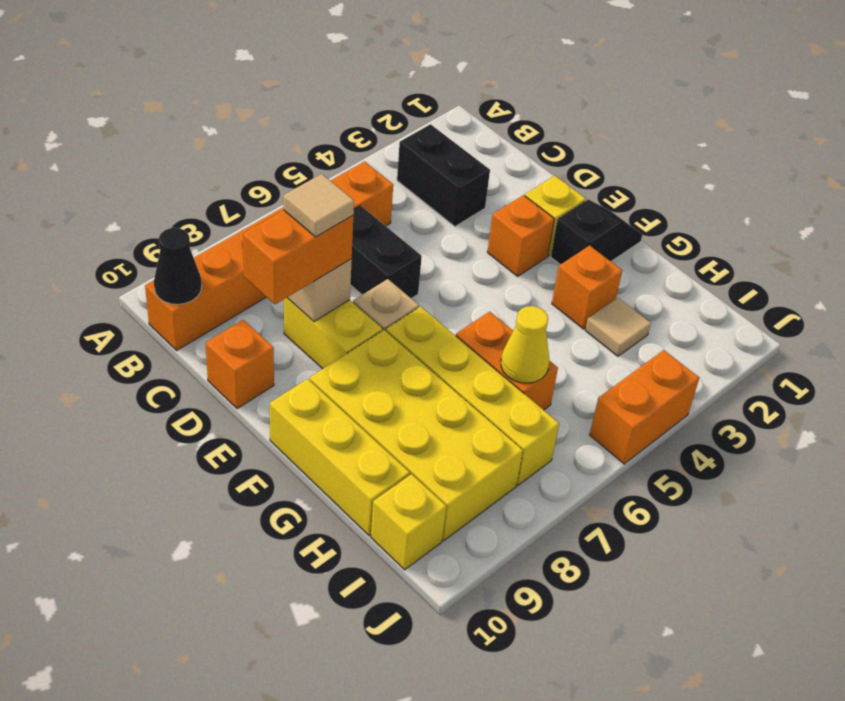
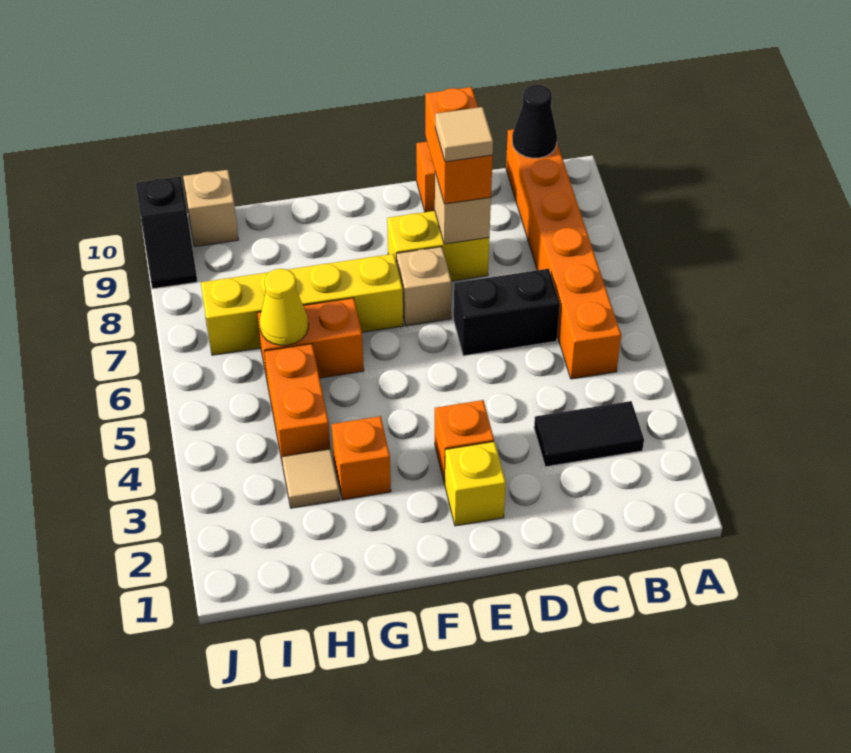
black 1x2 brick [397,124,490,226] -> black 1x2 tile [534,401,644,467]
black 1x2 slope [551,199,642,265] -> black 1x2 slope moved to [136,176,197,289]
yellow 2x4 brick [310,330,523,541] -> none
yellow 1x3 brick [270,379,410,536] -> none
yellow 1x1 brick [371,474,446,570] -> tan 1x1 brick [183,170,238,247]
orange 1x2 brick [590,350,699,464] -> orange 1x2 brick moved to [264,344,330,464]

